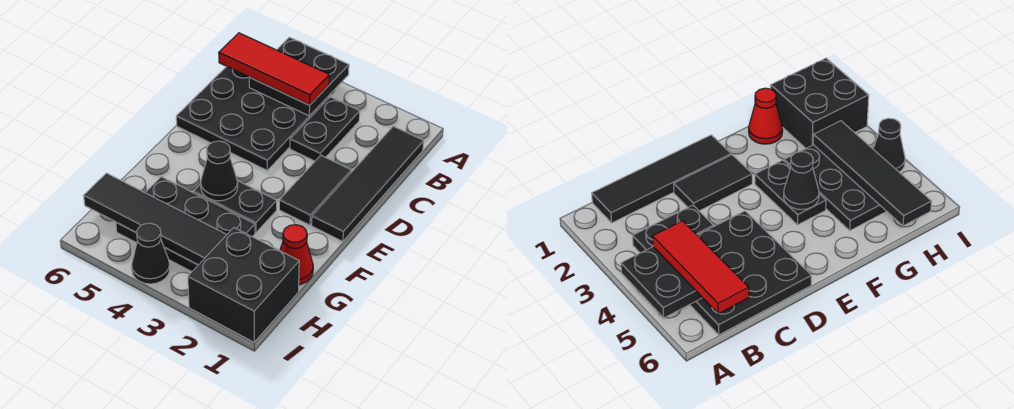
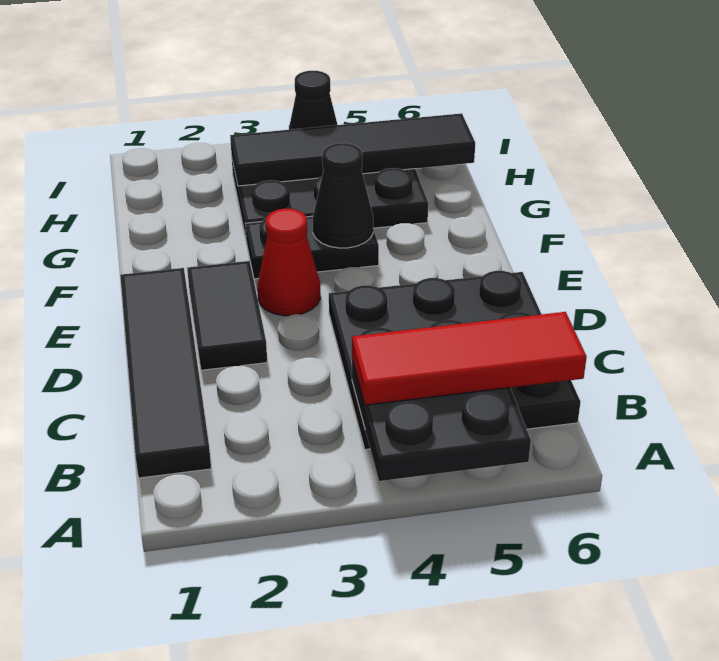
black 1x2 plate [290,97,360,161] -> none
red 1x1 cone [280,225,313,285] -> red 1x1 cone moved to [257,209,320,316]
black 2x2 brick [188,228,299,342] -> none

